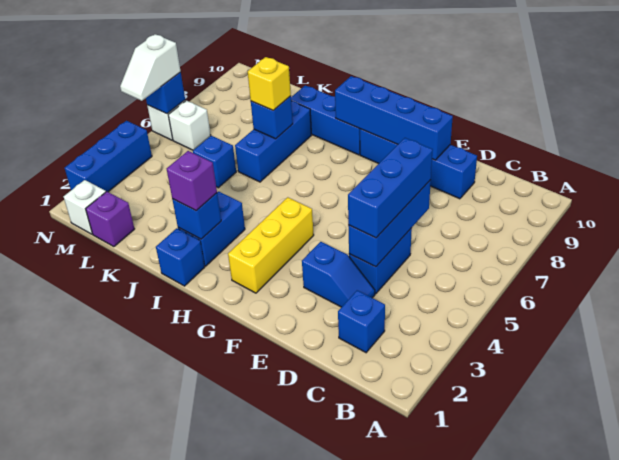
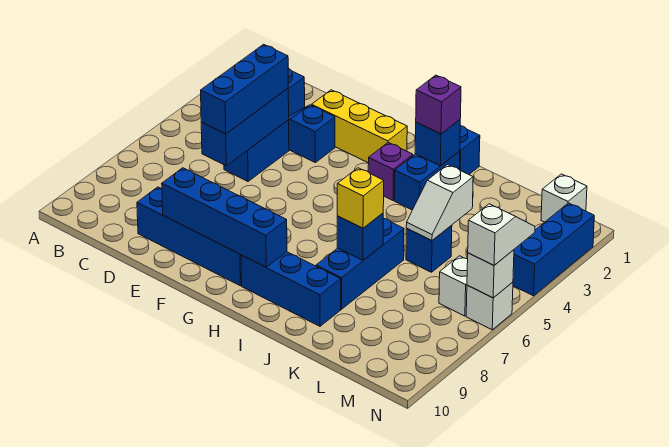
yellow 1x3 brick [228,197,314,293] -> yellow 1x3 brick turned to [312,90,407,163]
none -> white 1x2 slope [406,165,473,241]
purple 1x1 brick [86,192,134,247] -> purple 1x1 brick moved to [368,142,413,200]
blue 1x1 brick [146,72,185,114] -> white 1x1 brick [467,250,514,298]

